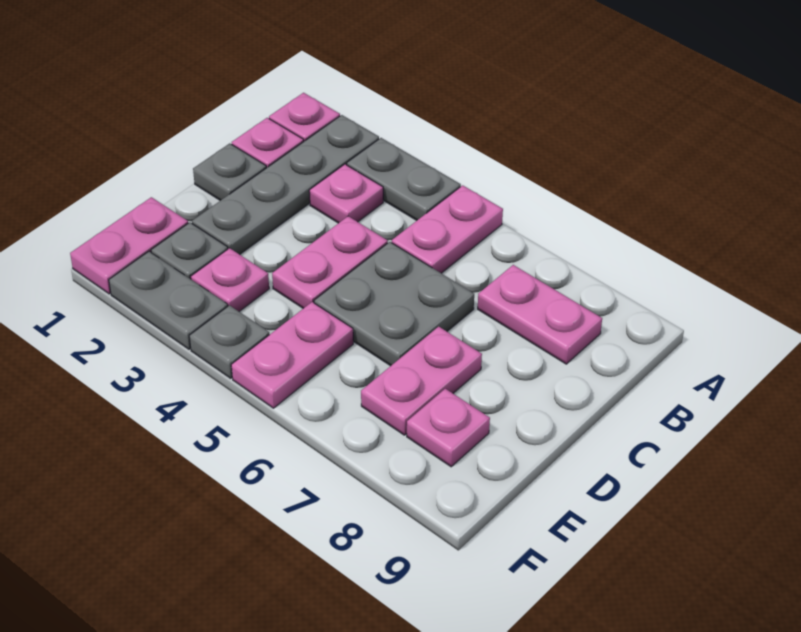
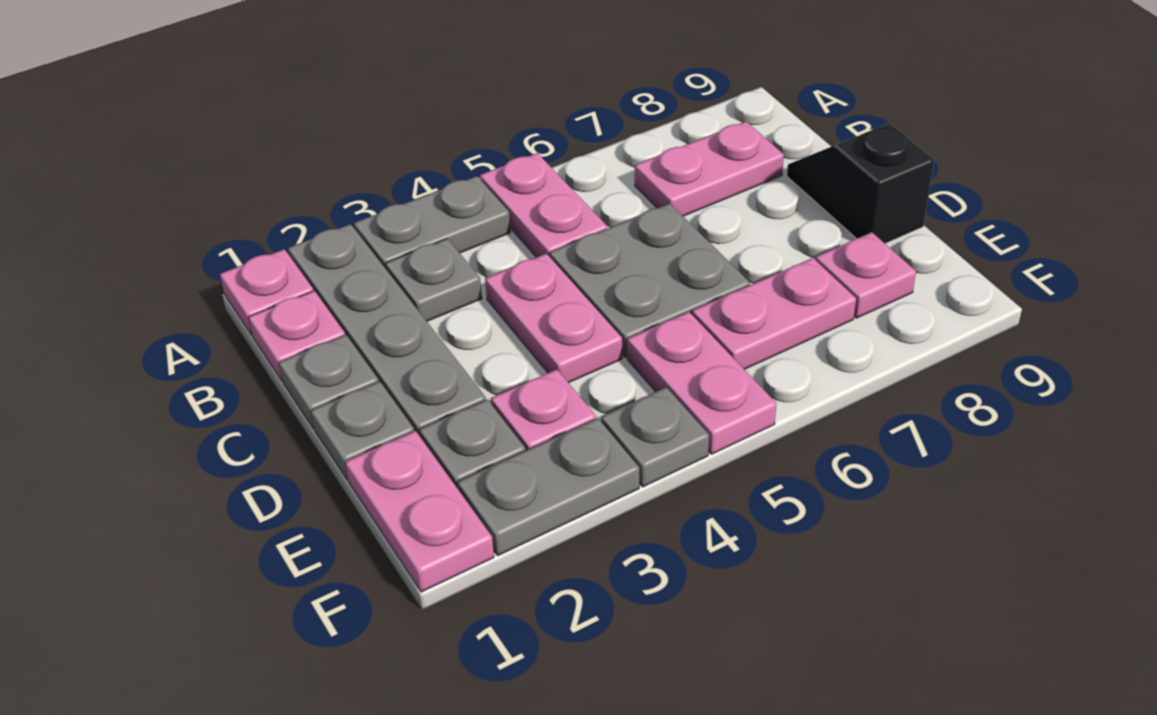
pink 1x1 plate [309,164,383,223] -> grey 1x1 plate [385,239,482,321]
none -> black 1x2 slope [787,124,934,243]
none -> grey 1x1 plate [311,381,414,480]
pink 1x2 plate [361,327,482,435] -> pink 1x2 plate turned to [692,258,856,369]

